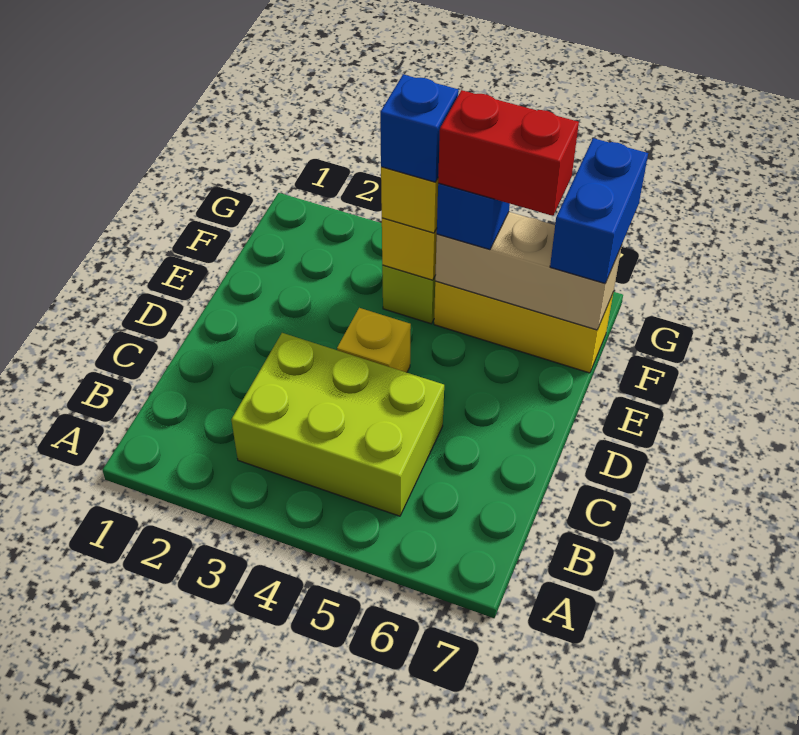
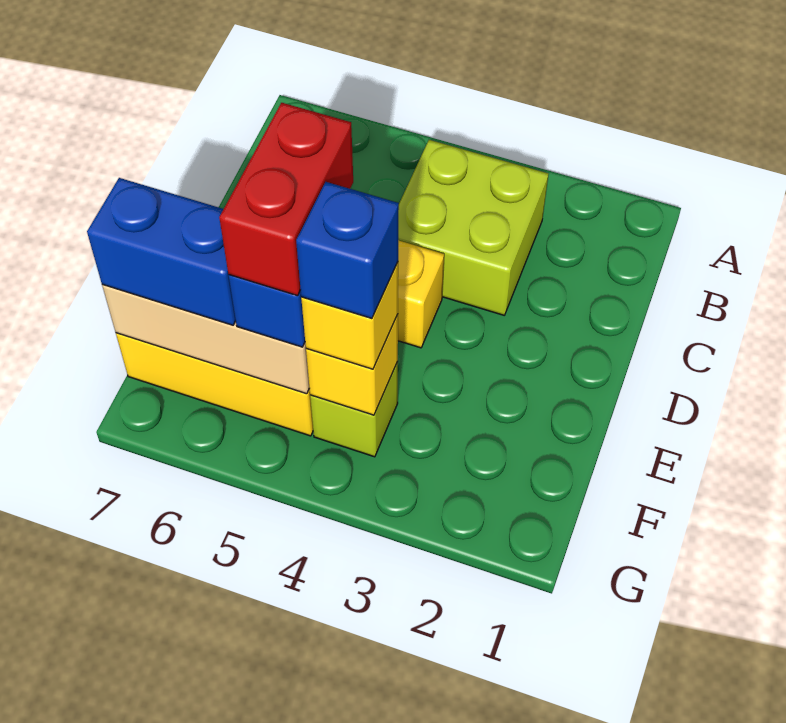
lime 2x3 brick [231,333,444,516] -> lime 2x2 brick [398,140,549,315]
red 1x2 brick [438,90,579,216] -> red 1x2 brick turned to [219,103,353,296]
blue 1x2 brick [550,138,648,283] -> blue 1x2 brick turned to [87,178,236,325]

